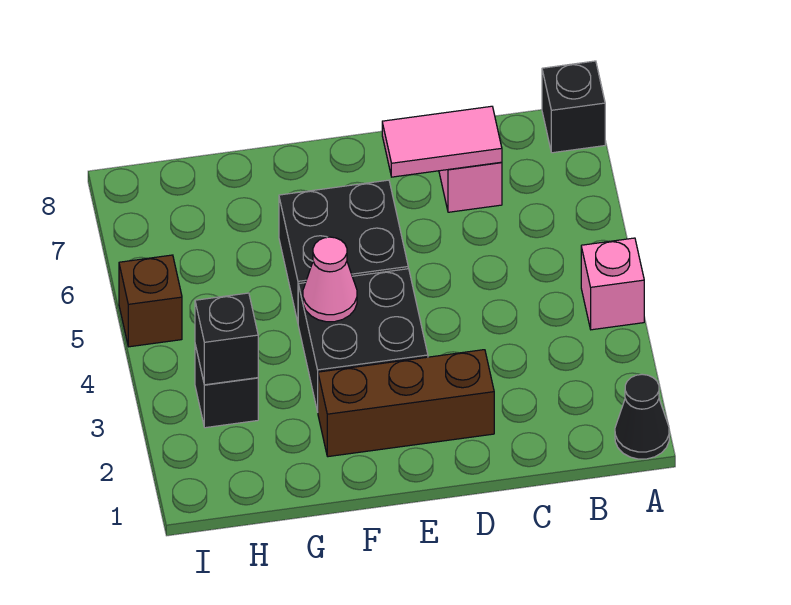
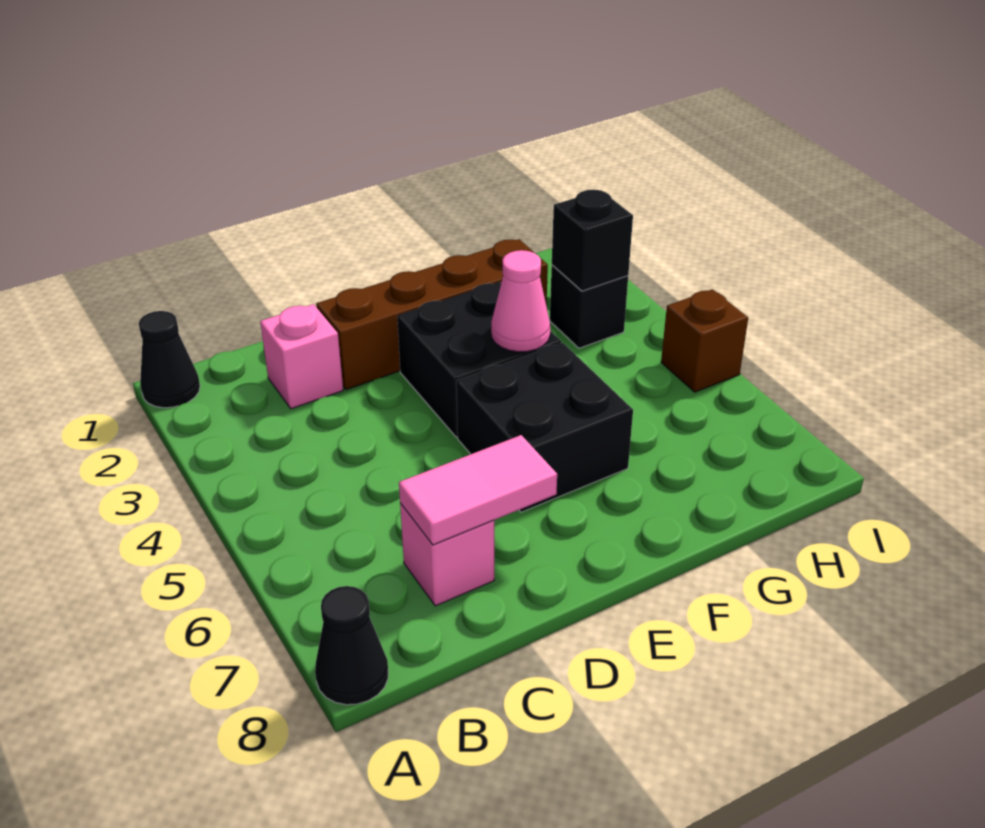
pink 1x1 brick [581,238,644,330] -> pink 1x1 brick moved to [260,304,343,409]
black 1x1 brick [542,61,605,153] -> black 1x1 cone [315,586,388,705]
brown 1x3 brick [318,350,494,457] -> brown 1x4 brick [316,239,548,390]

